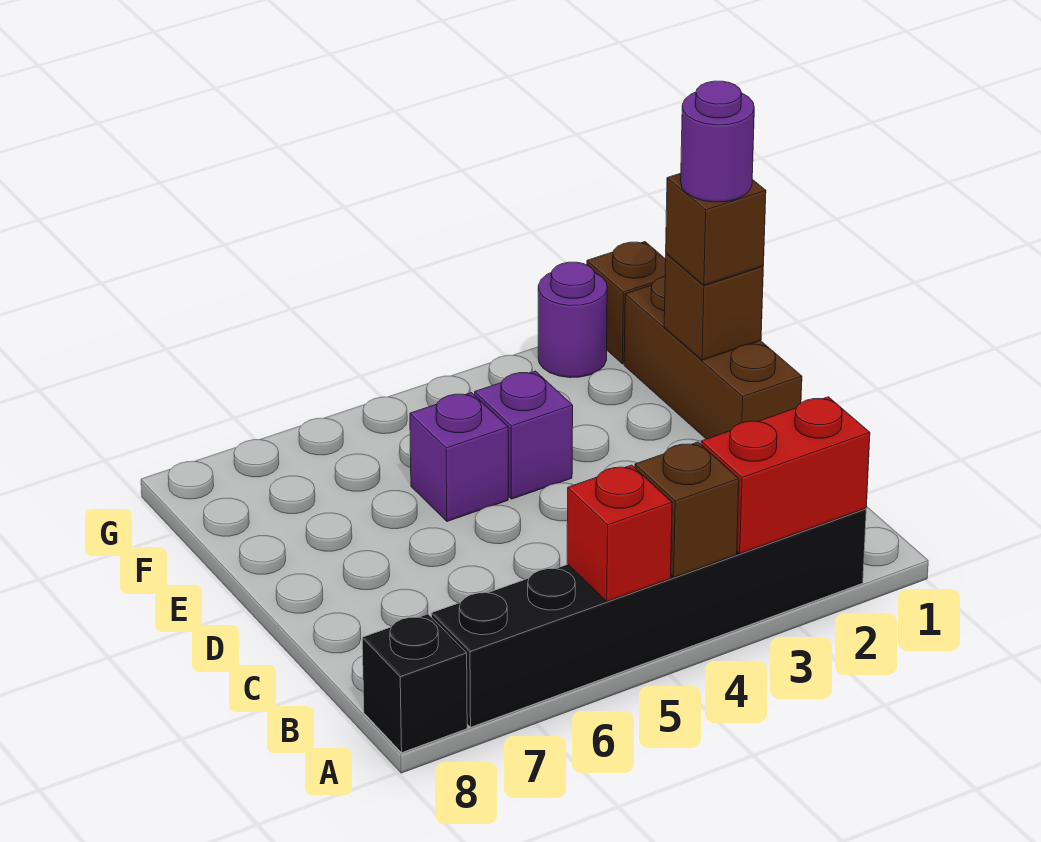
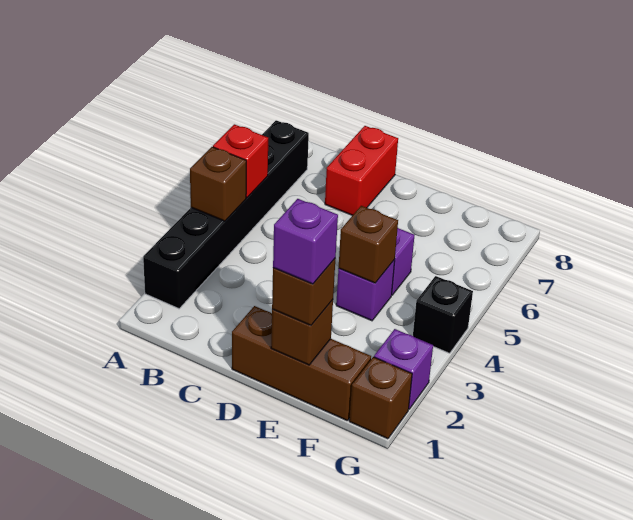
red 1x2 brick [701,397,870,554] -> red 1x2 brick moved to [325,126,398,216]
black 1x1 brick [362,614,467,752] -> black 1x1 brick moved to [413,276,473,353]
purple 1x1 round brick [681,81,754,202] -> purple 1x1 brick [273,199,338,284]
none -> brown 1x1 brick [339,206,398,283]
purple 1x1 round brick [538,262,607,378] -> purple 1x1 brick [374,329,433,409]

